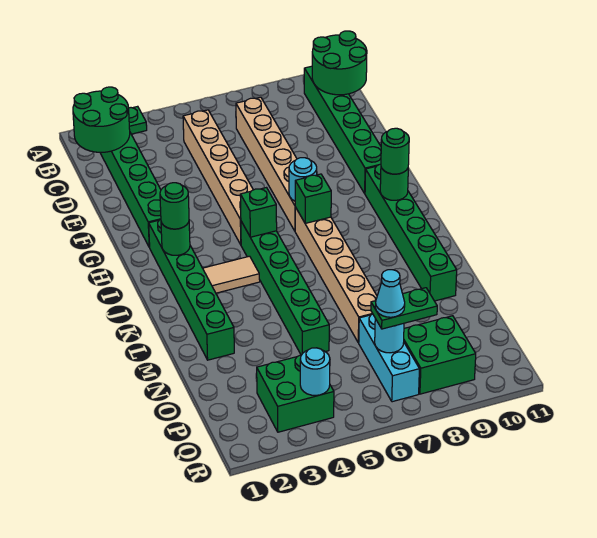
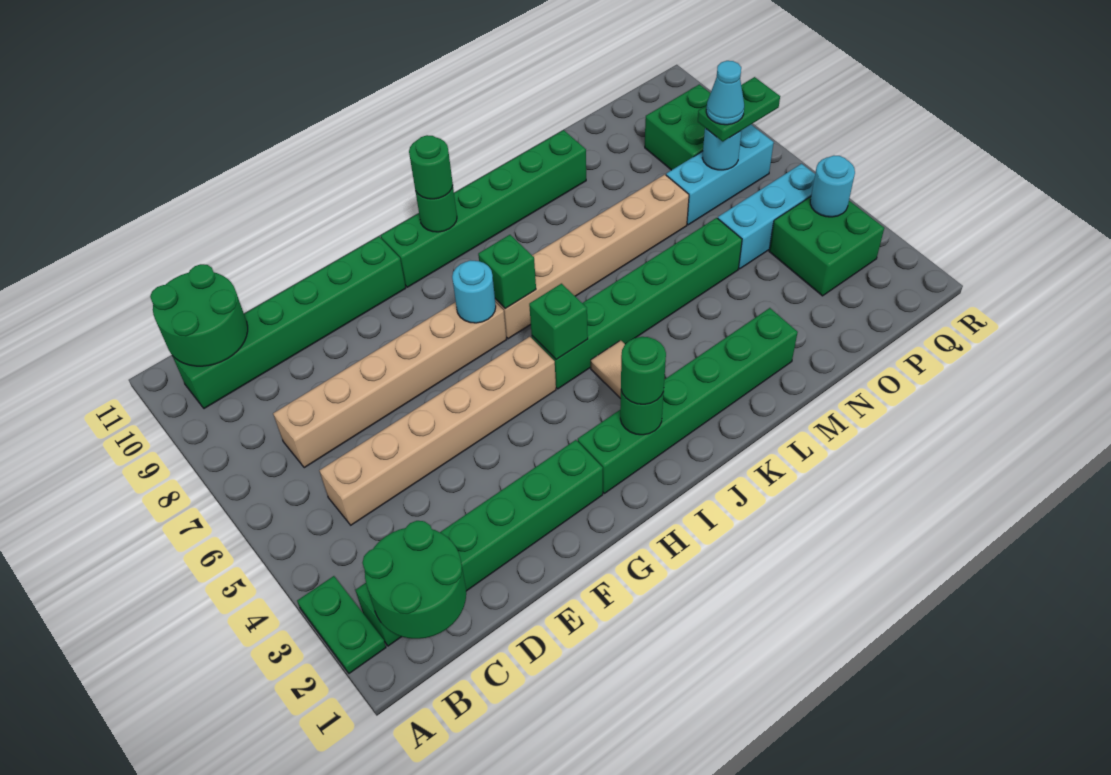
none -> cyan 1x3 brick [718,164,815,269]
green 1x2 plate [371,288,437,329] -> green 1x2 plate turned to [698,77,780,141]

